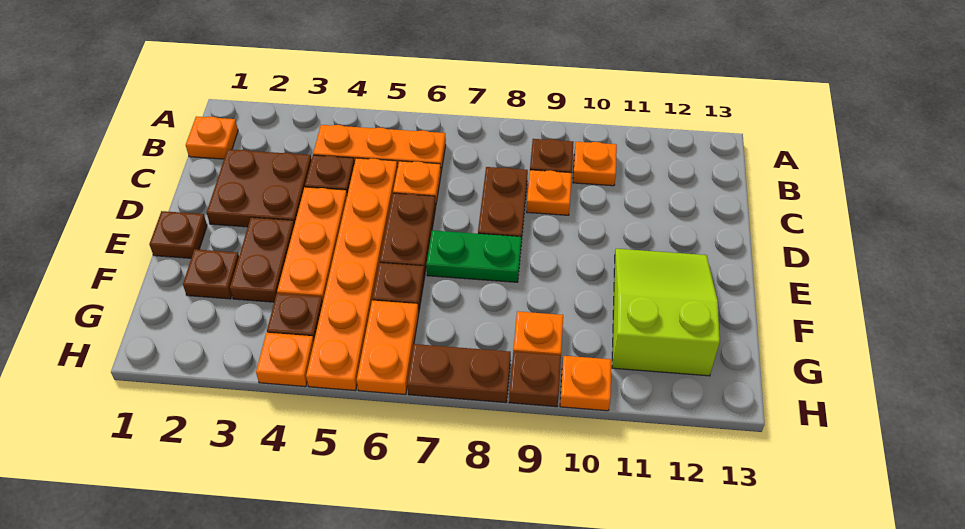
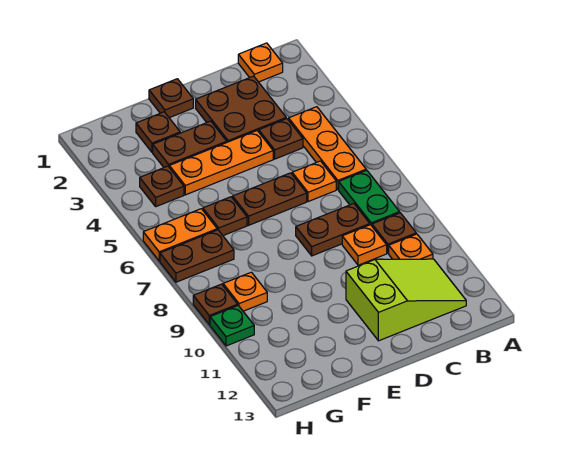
orange 1x6 plate [306,158,398,391] -> none
green 1x2 plate [426,230,521,282] -> green 1x2 plate moved to [339,170,400,226]
lime 2x3 slope [612,249,720,376] -> lime 2x3 slope moved to [346,259,466,341]
orange 1x1 plate [256,333,314,387] -> none
brown 1x2 plate [407,344,511,403] -> brown 1x2 plate turned to [160,230,234,282]
orange 1x1 plate [560,356,611,411] -> green 1x1 plate [210,305,254,346]

